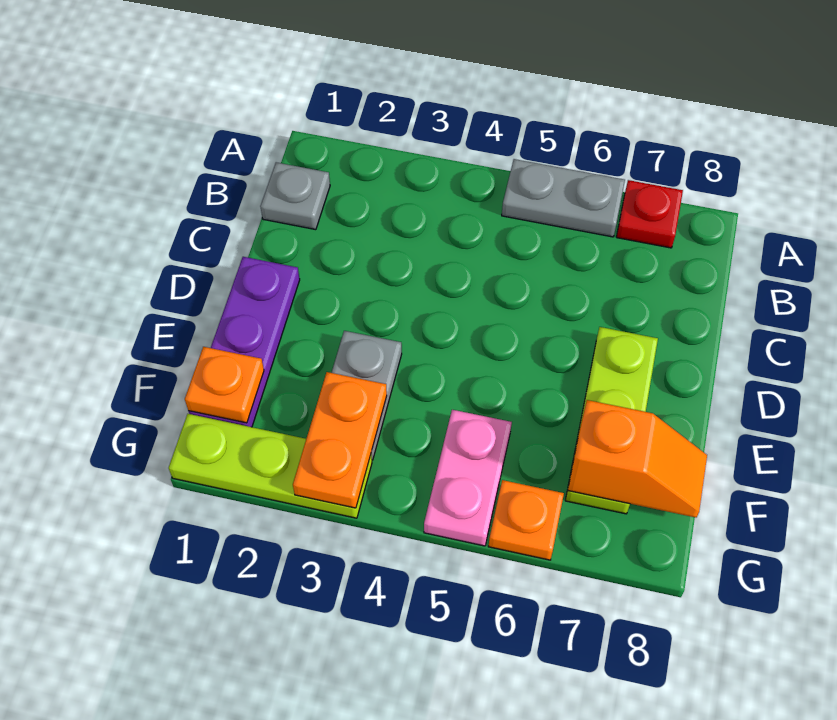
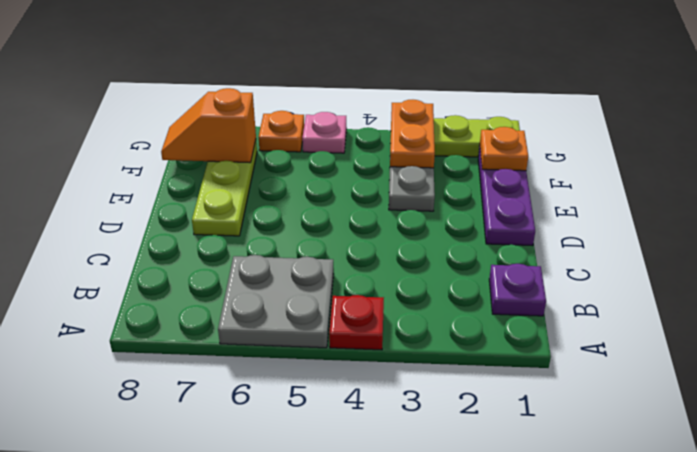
grey 1x2 plate [502,159,625,237] -> grey 2x2 plate [218,255,334,348]
red 1x1 plate [617,180,683,248] -> red 1x1 plate moved to [329,295,384,350]
grey 1x1 plate [260,162,330,230] -> purple 1x1 plate [489,264,546,316]
pink 1x2 plate [424,410,512,546] -> pink 1x1 plate [302,112,347,153]

